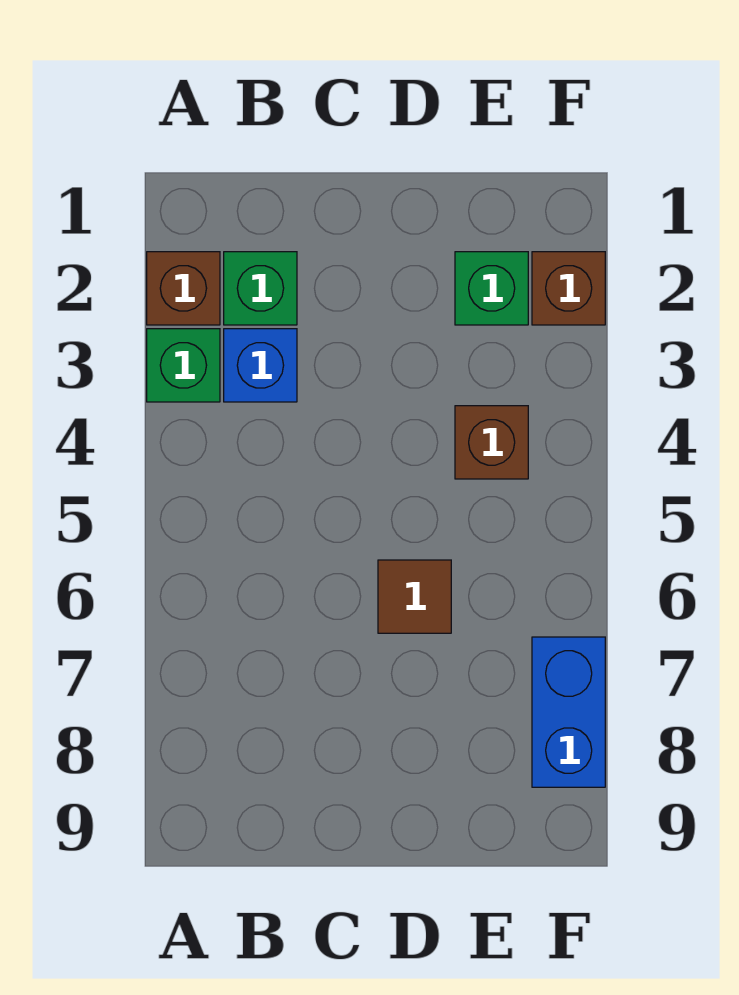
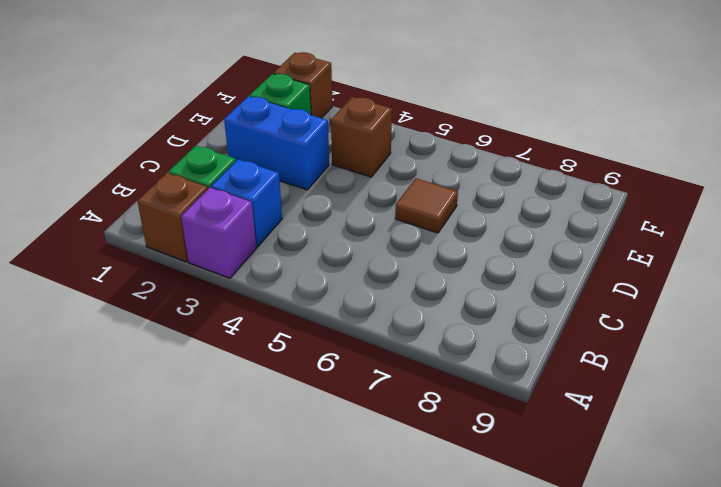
green 1x1 brick [147,329,220,402] -> purple 1x1 brick [181,188,256,278]
blue 1x2 brick [532,637,605,787] -> blue 1x2 brick moved to [224,96,329,190]

